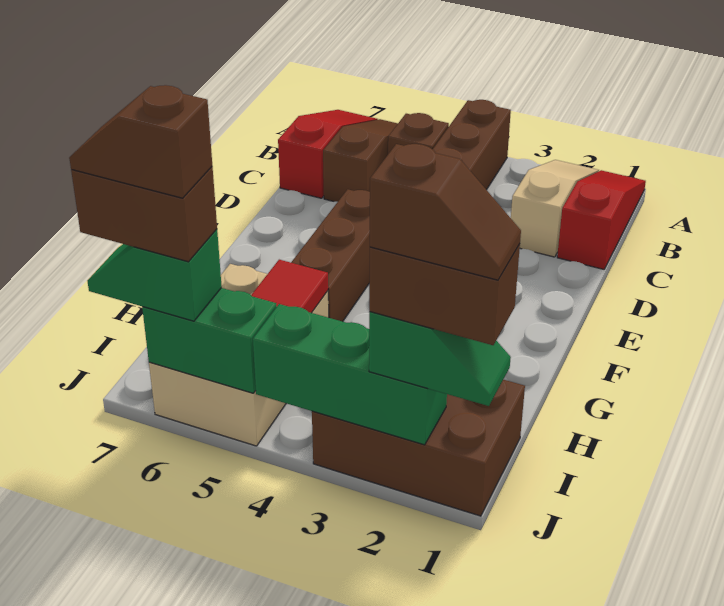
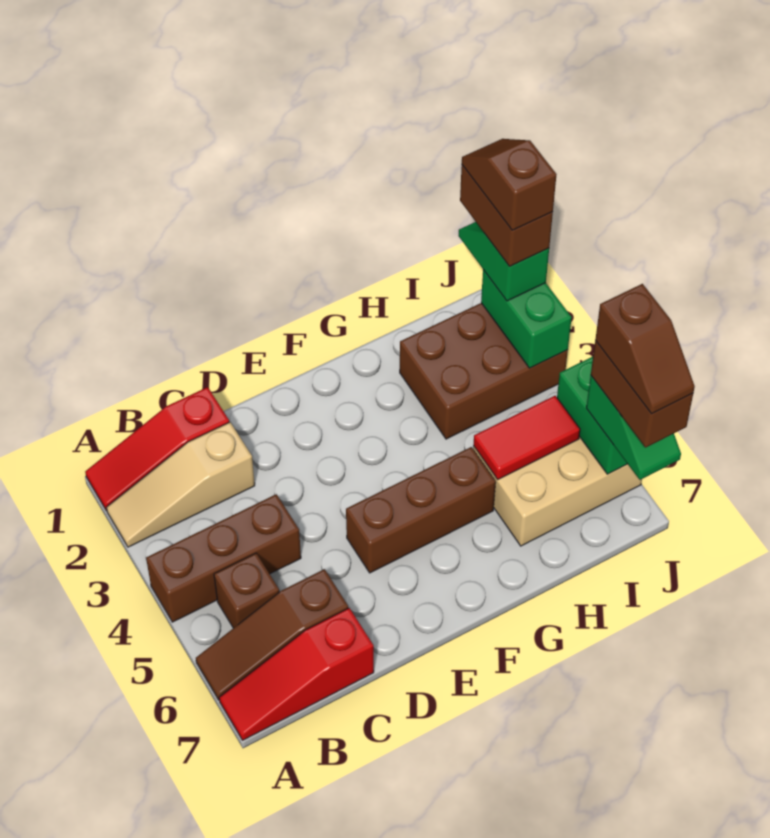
brown 2x3 brick [312,380,525,516] -> brown 2x3 brick turned to [400,303,568,439]
green 1x3 brick [253,304,447,445] -> green 1x2 brick [481,270,572,368]

